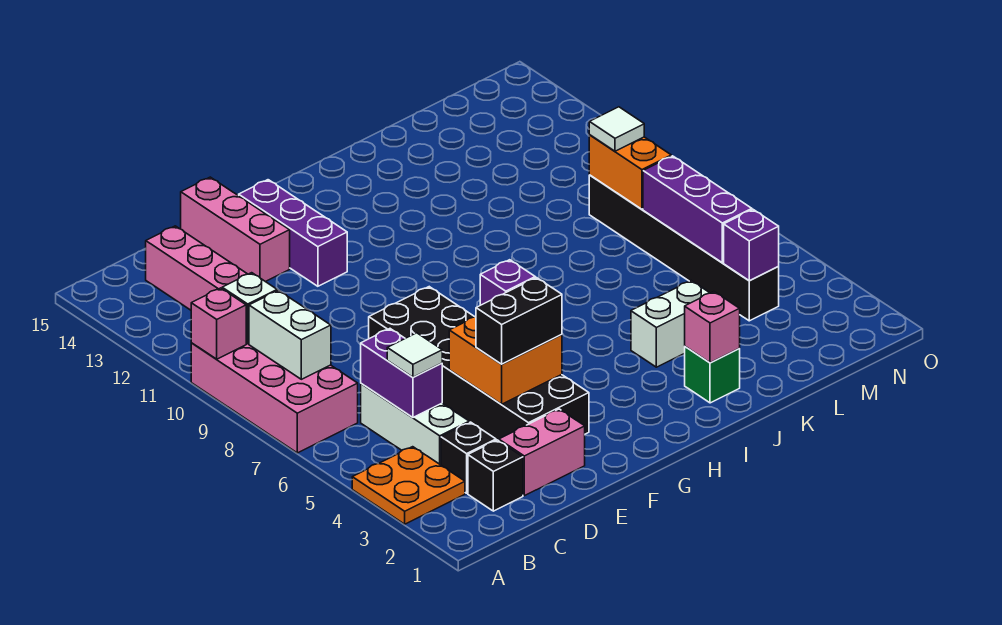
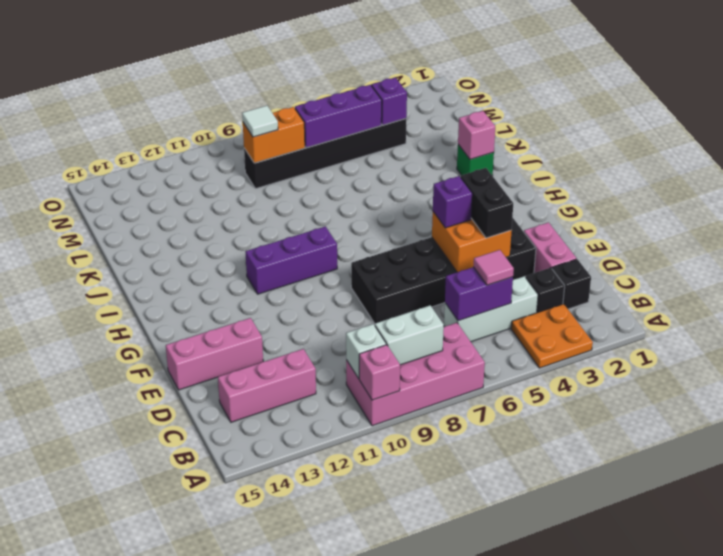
white 1x1 tile [387,333,442,377] -> pink 1x1 tile [473,250,514,285]
purple 1x3 brick [239,180,347,286] -> purple 1x3 brick moved to [245,226,337,294]
white 1x2 brick [631,281,709,367] -> none

